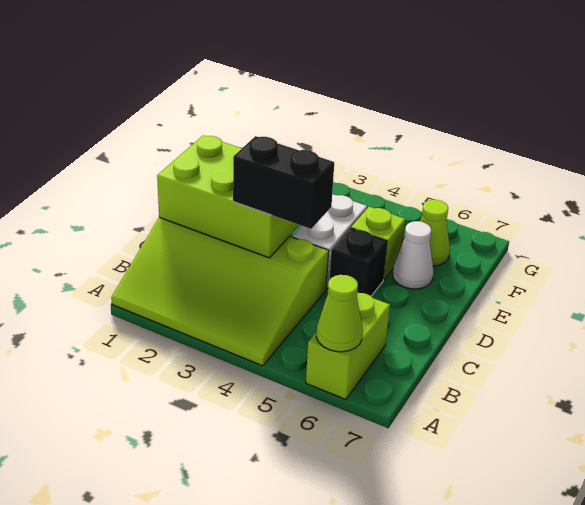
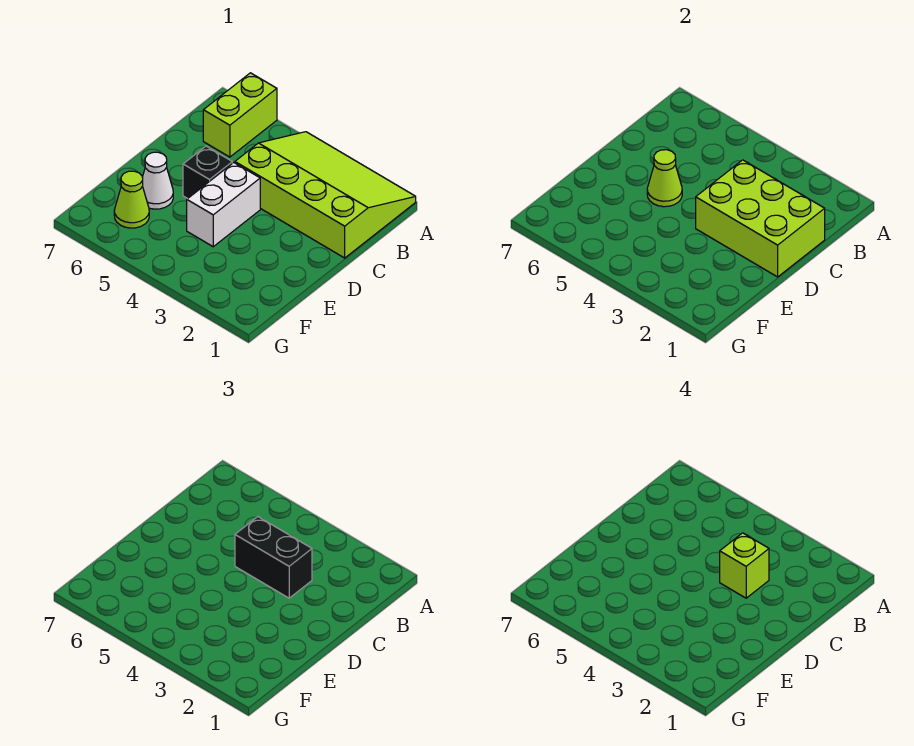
lime 1x1 cone [316,275,363,352] -> lime 1x1 cone moved to [647,150,682,207]
lime 1x1 brick [351,207,405,280] -> lime 1x1 brick moved to [720,533,769,598]

